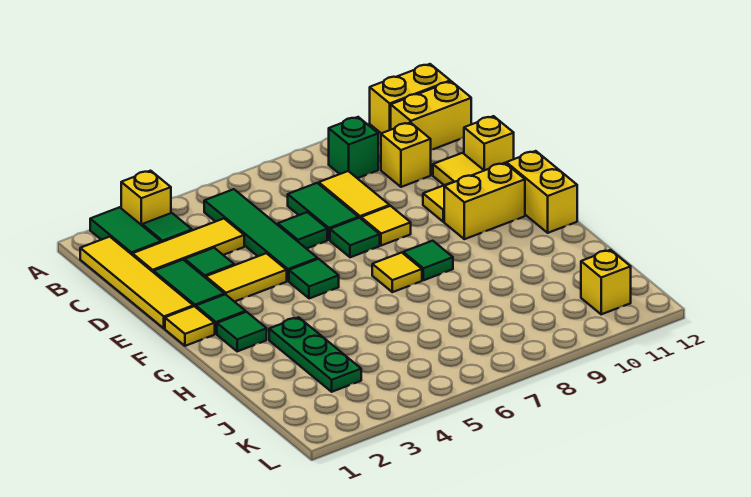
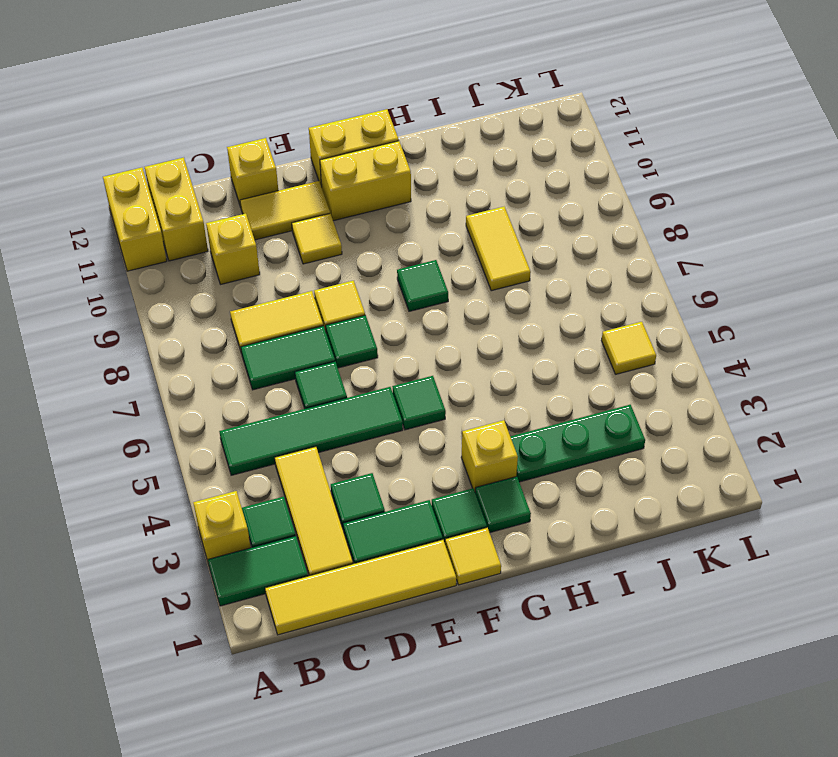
green 1x1 brick [329,117,378,178] -> none
yellow 1x2 tile [206,253,287,302] -> yellow 1x2 tile moved to [466,207,531,291]
yellow 1x2 brick [444,163,525,239] -> yellow 1x2 brick turned to [320,141,411,221]
yellow 1x1 tile [372,253,422,292] -> yellow 1x1 tile moved to [601,322,656,374]
yellow 1x1 brick [581,250,631,314] -> yellow 1x1 brick moved to [461,420,518,491]

